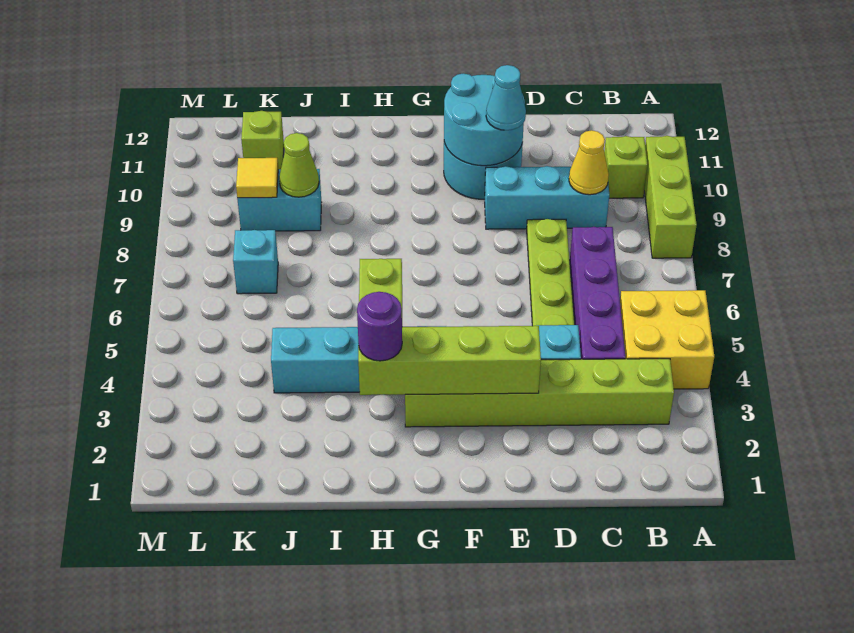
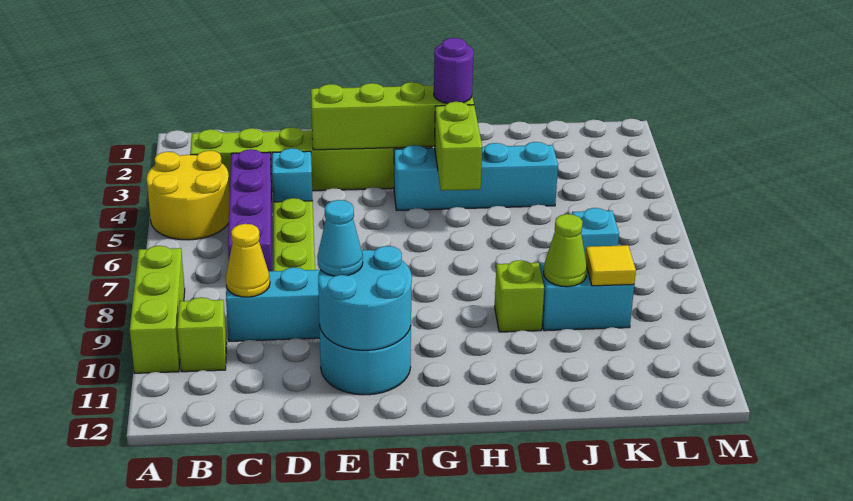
yellow 2x2 brick [620,290,714,389] -> yellow 2x2 round brick [147,151,230,240]
lime 1x1 brick [241,111,284,169] -> lime 1x1 brick moved to [495,260,544,332]

